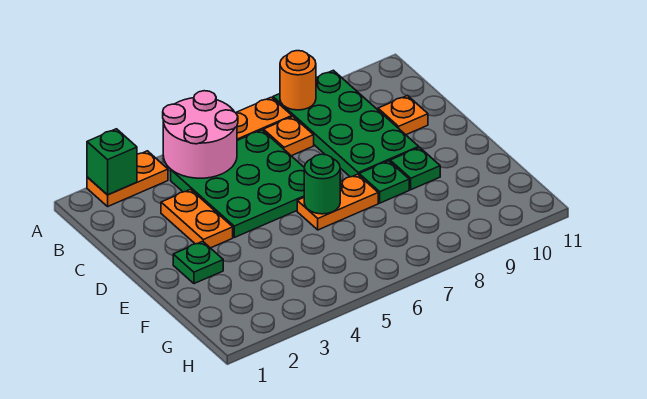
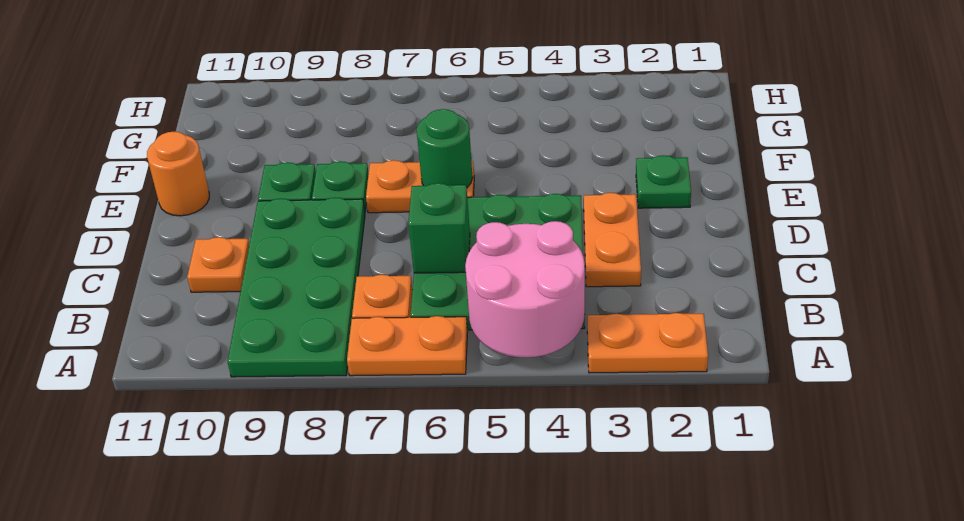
green 1x1 brick [87,129,137,195] -> green 1x1 brick moved to [408,183,470,273]
orange 1x1 round brick [280,51,316,110] -> orange 1x1 round brick moved to [147,132,209,216]

